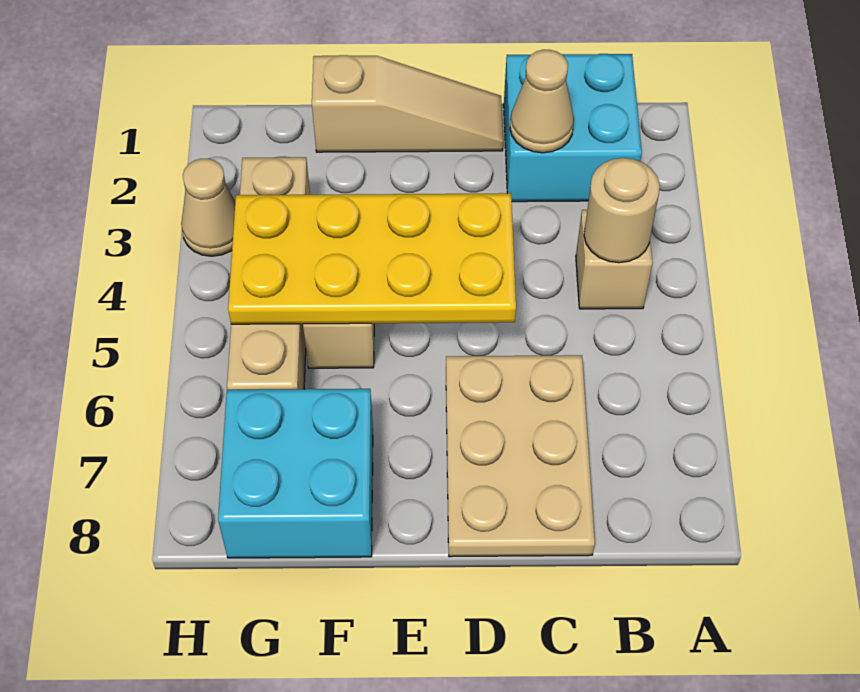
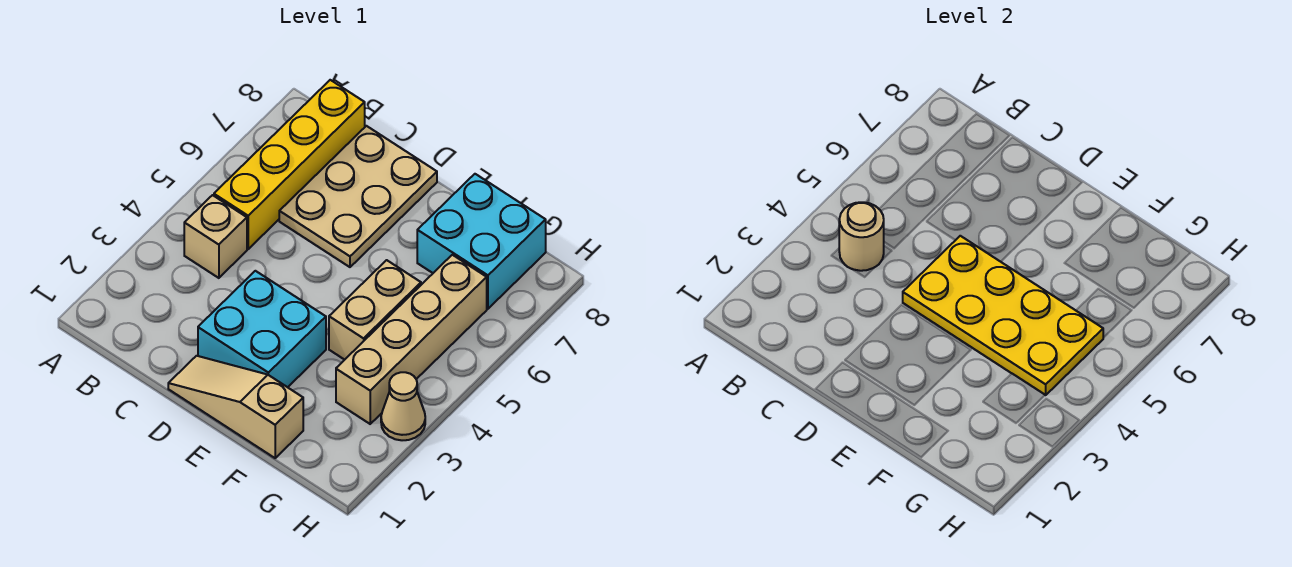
cyan 2x2 brick [504,54,642,202] -> cyan 2x2 brick moved to [198,271,326,387]
none -> yellow 1x4 brick [214,80,365,249]
tan 1x1 cone [510,50,574,153] -> none

